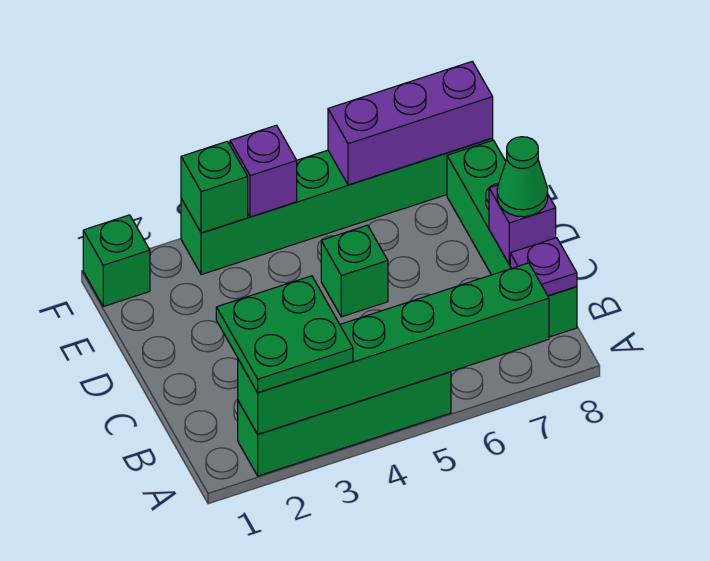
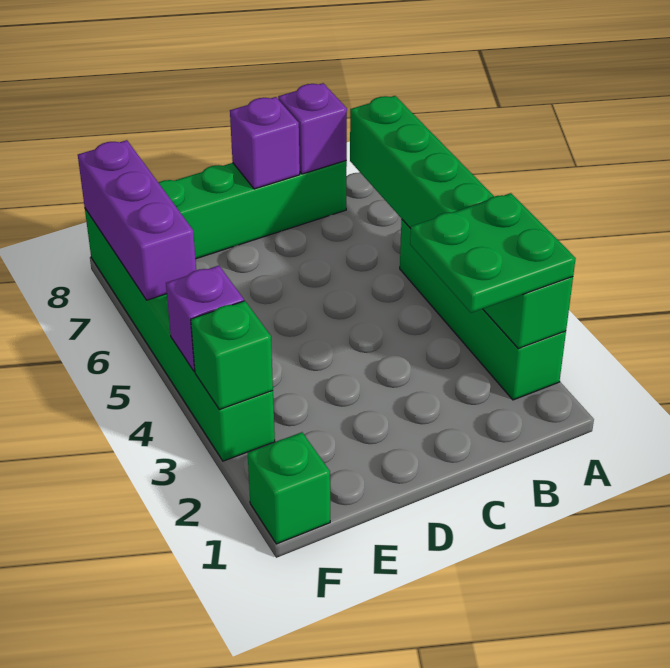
purple 1x1 plate [510,238,577,296] -> purple 1x1 brick [278,83,347,174]
green 1x1 cone [497,137,548,217] -> none
green 1x1 brick [321,225,388,317] -> none

